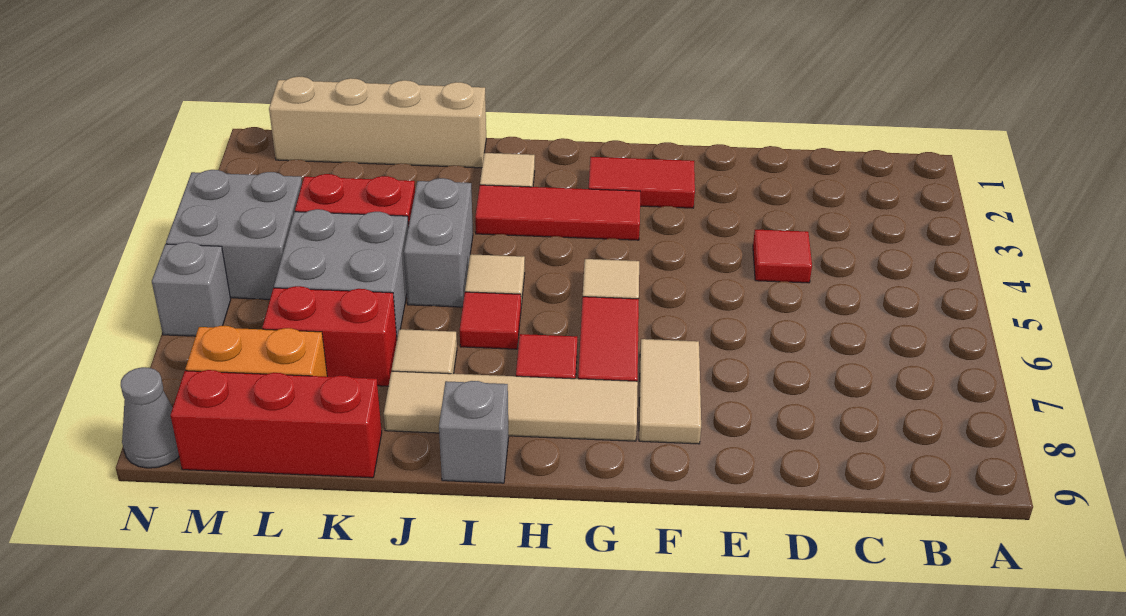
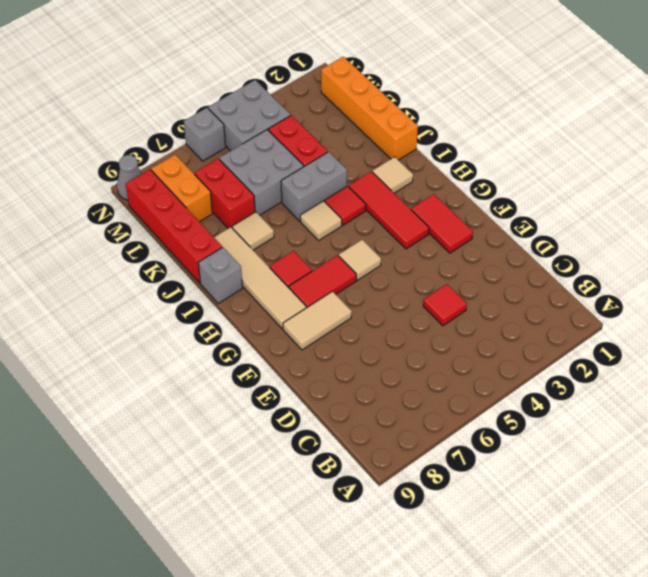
red 1x1 tile [460,292,521,349] -> red 1x1 tile moved to [325,186,366,225]
tan 1x4 brick [269,77,486,168] -> orange 1x4 brick [321,57,418,160]
red 1x3 brick [170,370,382,478] -> red 1x4 brick [126,169,222,283]

